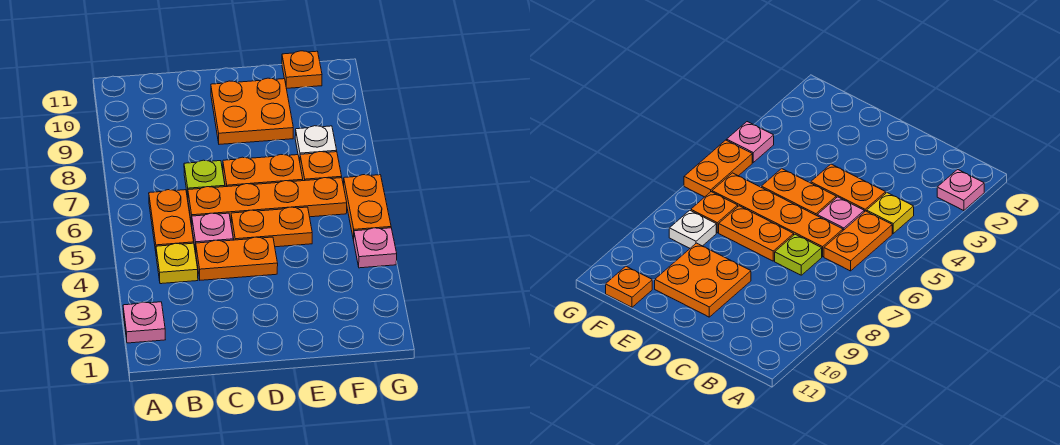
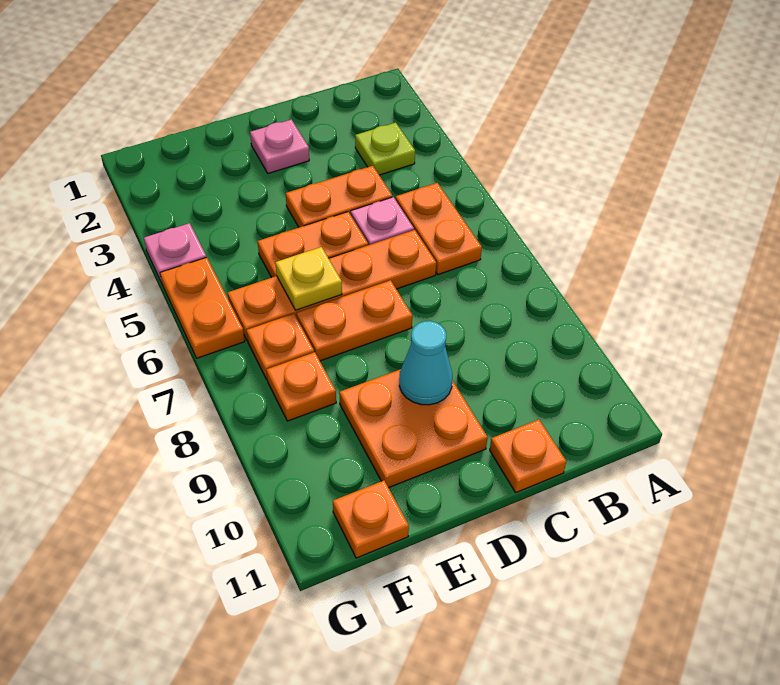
pink 1x1 plate [123,302,165,343] -> pink 1x1 plate moved to [250,119,309,173]
yellow 1x1 plate [156,243,198,284] -> yellow 1x1 plate moved to [275,247,342,310]
lime 1x1 plate [184,160,225,196] -> lime 1x1 plate moved to [355,123,415,175]
none -> orange 1x1 plate [490,420,566,492]
none -> cyan 1x1 cone [399,321,452,405]
white 1x1 plate [295,126,337,161] -> orange 1x1 plate [266,352,336,421]

